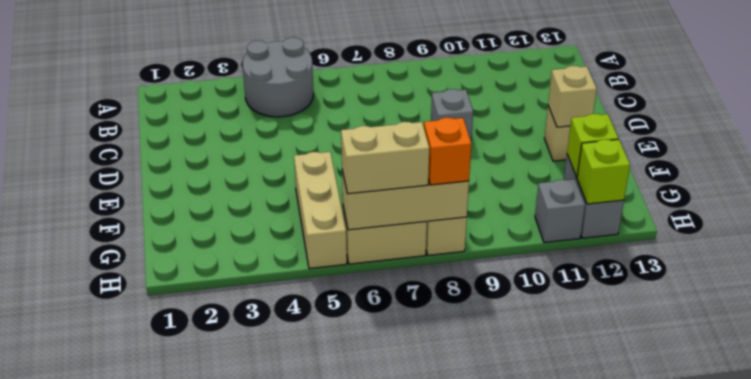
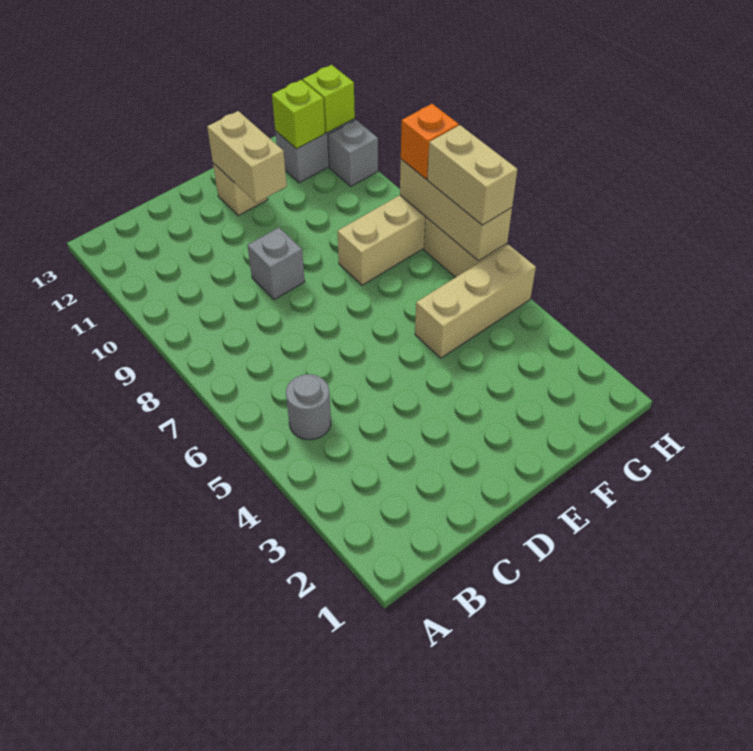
grey 2x2 round brick [243,37,314,117] -> grey 1x1 round brick [286,374,331,440]
tan 1x1 brick [548,66,597,127] -> tan 1x2 brick [207,111,287,203]

